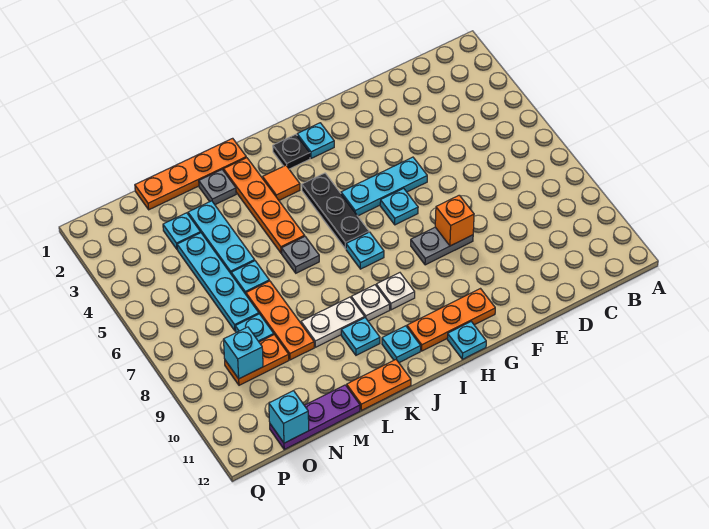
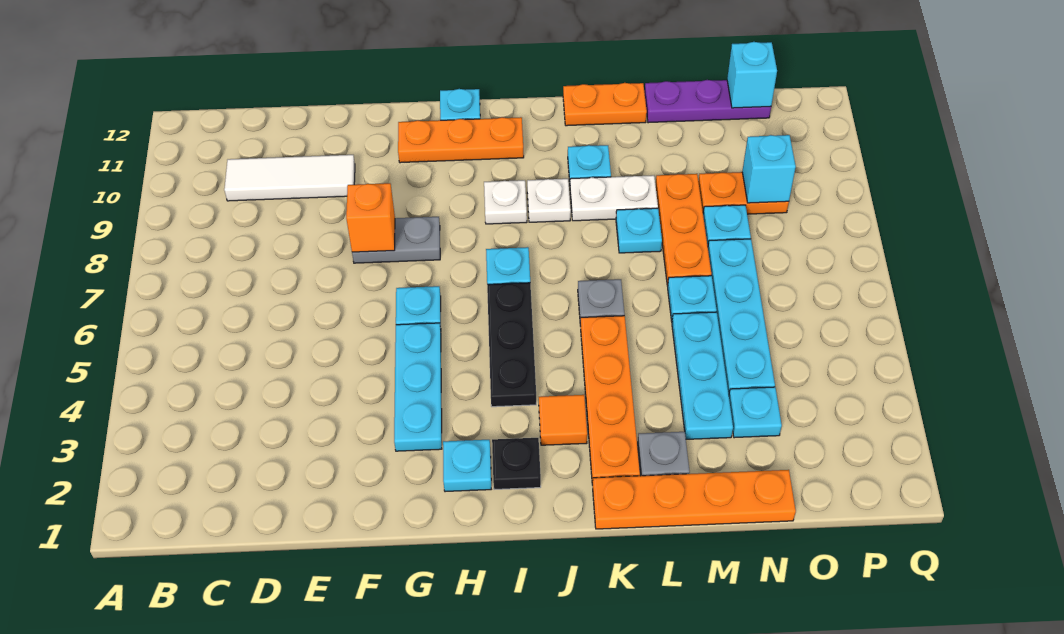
none -> white 1x3 tile [224,155,355,201]
cyan 1x3 plate [341,157,427,216] -> cyan 1x3 plate turned to [394,323,442,451]
cyan 1x1 plate [382,326,421,363] -> cyan 1x1 plate moved to [616,208,662,253]

